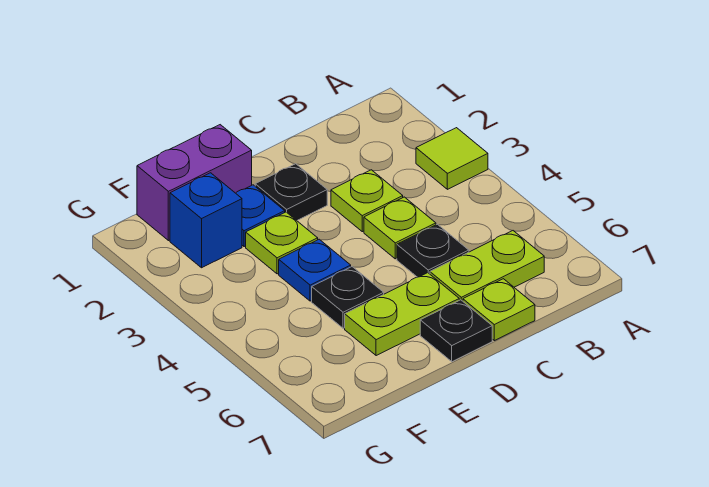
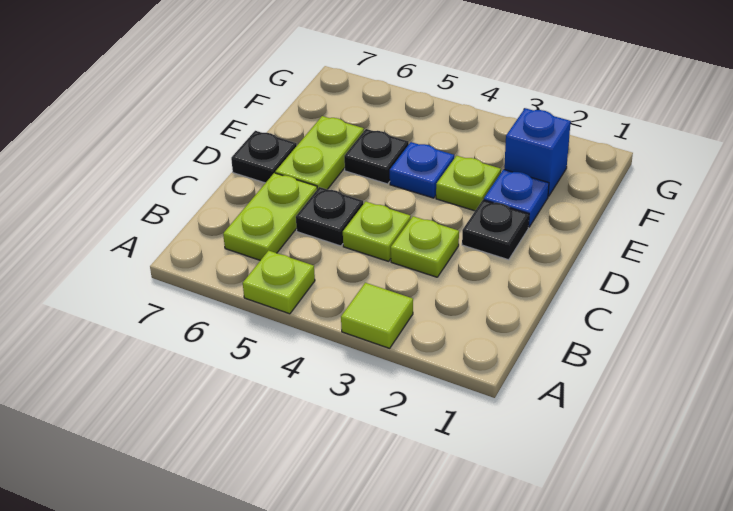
lime 1x1 plate [463,279,535,341] -> lime 1x1 plate moved to [243,251,315,314]
purple 1x2 brick [137,125,252,241] -> none

